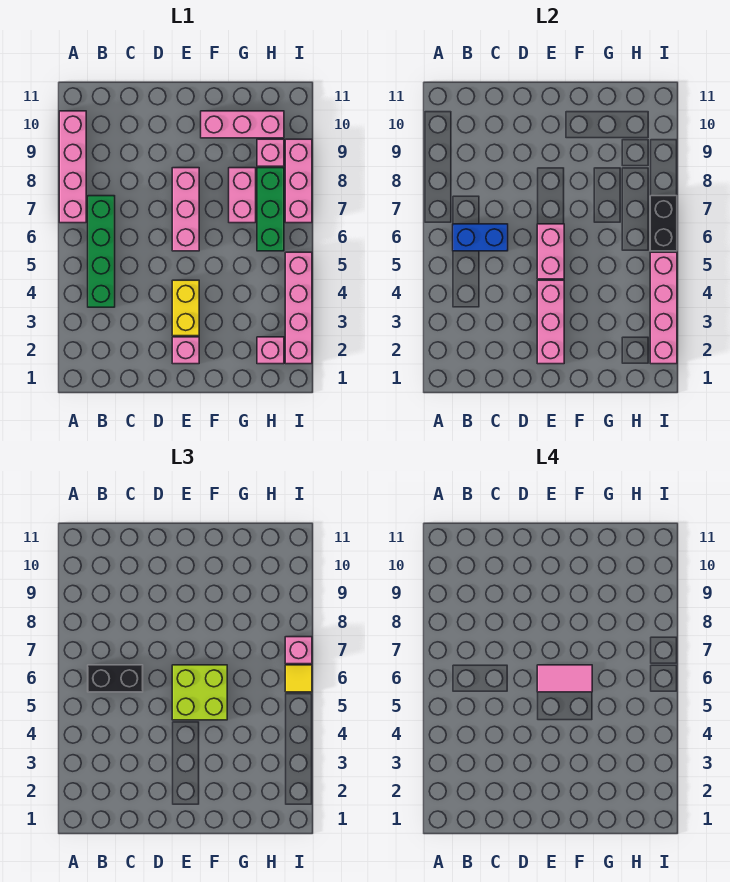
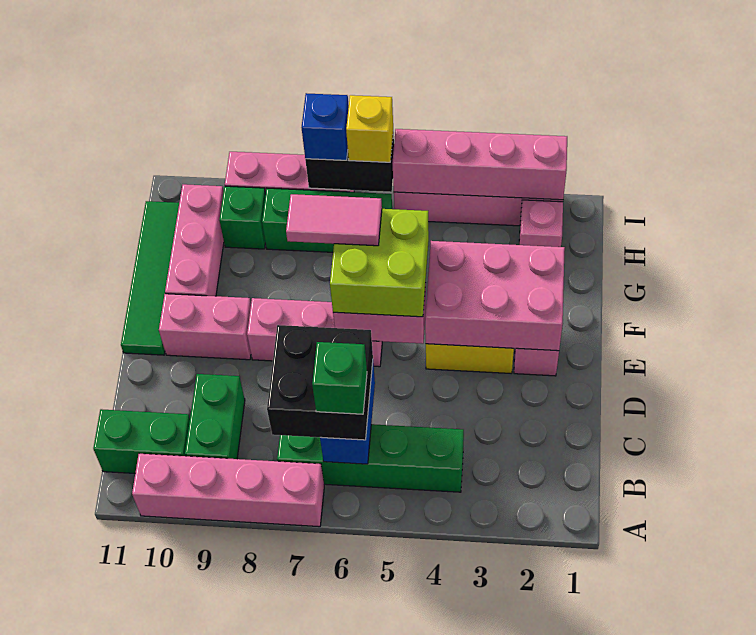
black 1x2 brick [88,665,143,692] -> black 2x2 brick [267,325,373,440]
none -> green 1x1 brick [312,342,367,414]
none -> green 1x2 brick [185,374,245,459]
none -> green 1x2 brick [93,409,190,473]
pink 1x3 brick [537,280,564,364] -> pink 2x3 brick [425,241,565,351]
pink 1x2 tile [537,665,592,692] -> pink 1x2 tile turned to [286,194,382,246]
none -> green 1x4 tile [121,201,179,355]
pink 1x2 brick [229,168,256,223] -> pink 1x2 brick moved to [159,294,251,360]
pink 1x1 brick [257,139,284,166] -> green 1x1 brick [219,186,266,249]
yellow 1x1 tile [285,665,312,692] -> yellow 1x1 brick [346,95,393,162]
pink 1x1 brick [285,637,312,664] -> blue 1x1 brick [302,93,349,160]

